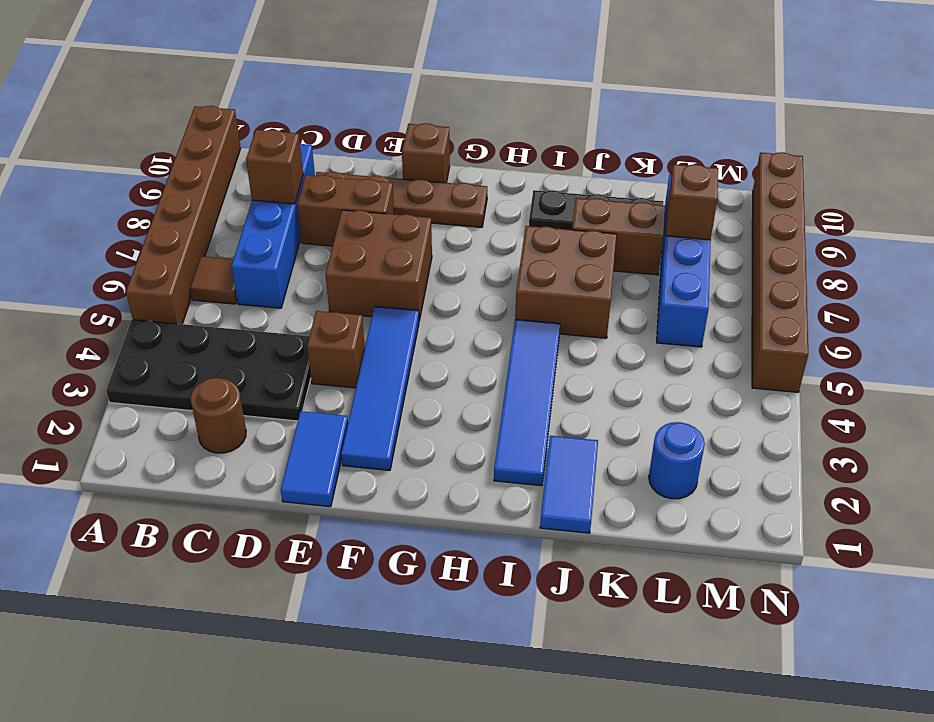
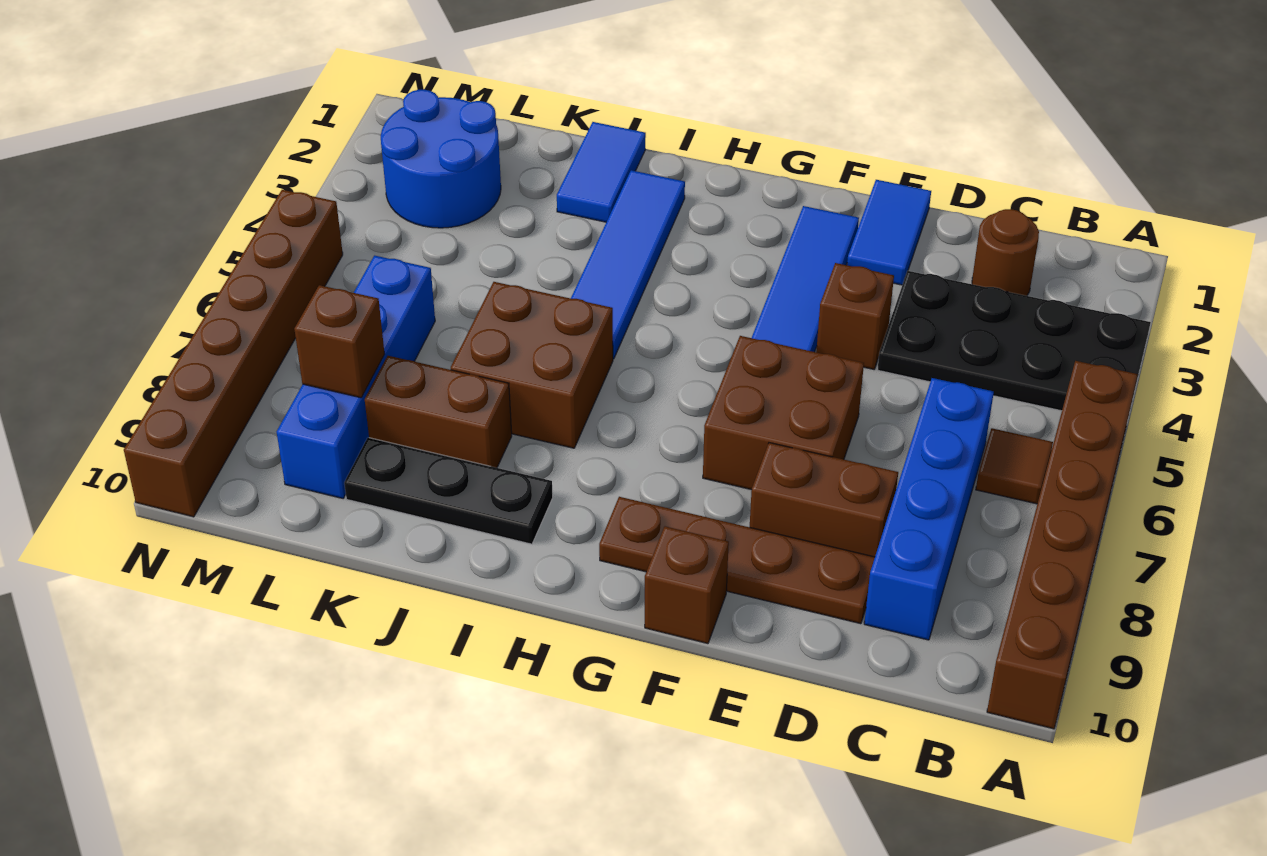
brown 1x1 brick [246,129,303,204] -> none
blue 1x1 round brick [649,422,705,499] -> blue 2x2 round brick [381,90,501,228]

